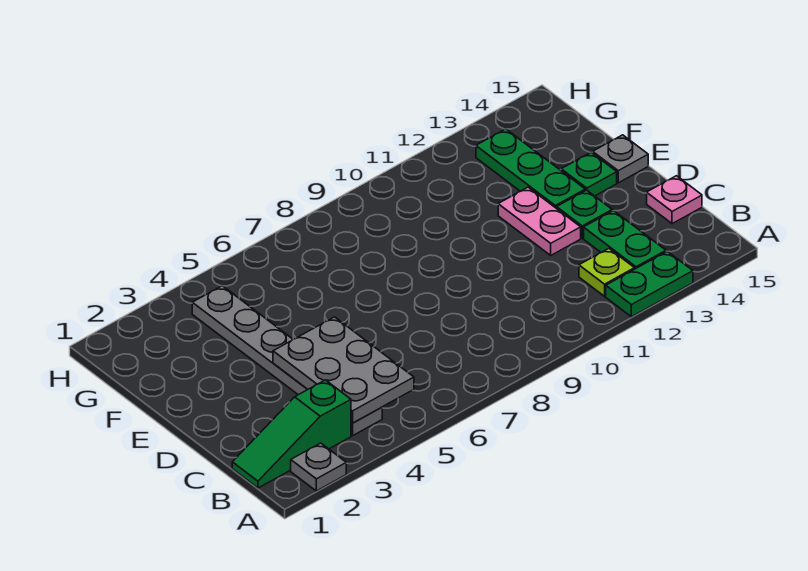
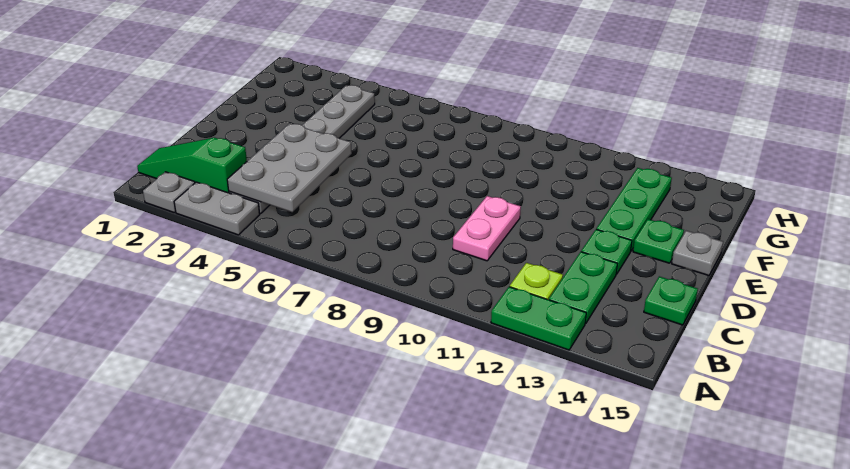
none -> grey 1x2 plate [174,182,260,235]
pink 1x1 plate [647,176,702,224] -> green 1x1 plate [644,276,698,325]
pink 1x2 plate [498,187,581,255] -> pink 1x2 plate moved to [453,196,521,261]

